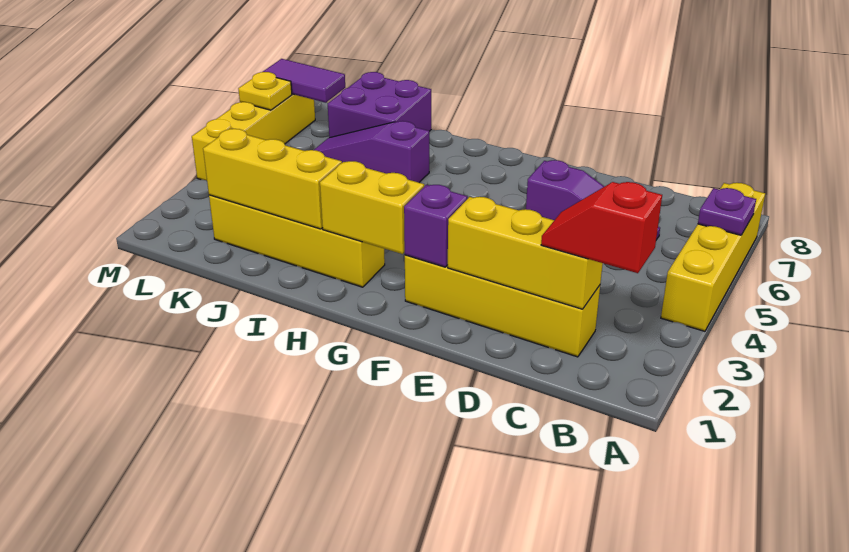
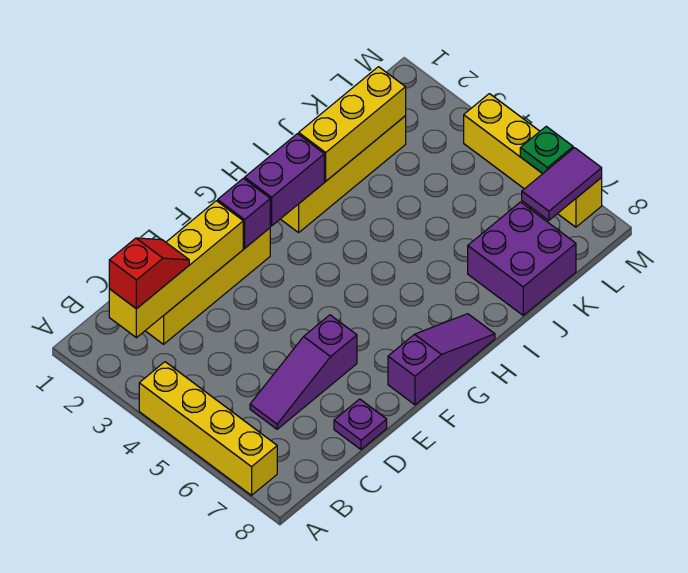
purple 1x1 plate [698,188,756,235] -> purple 1x1 plate moved to [334,399,387,449]
yellow 1x3 brick [448,197,603,309] -> yellow 1x4 brick [109,201,243,338]
yellow 1x2 brick [320,161,424,254] -> purple 1x2 brick [245,134,324,226]
purple 1x3 slope [314,121,429,182] -> purple 1x3 slope moved to [388,314,495,405]
yellow 1x1 plate [238,72,292,110] -> green 1x1 plate [520,126,573,174]

